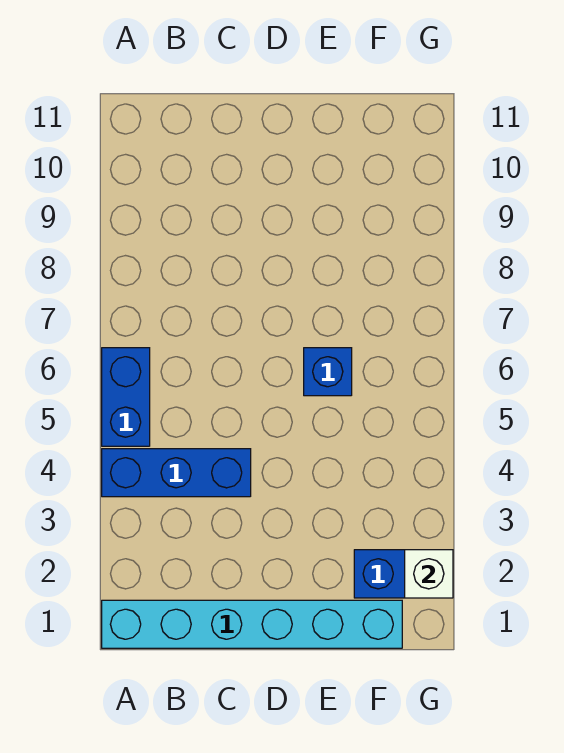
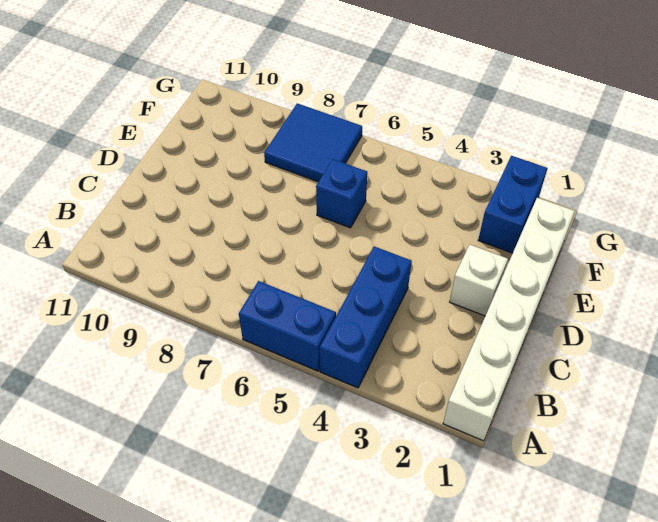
cyan 1x6 brick [102,600,402,648] -> white 1x6 brick [443,198,575,441]
none -> blue 2x2 tile [264,103,362,182]
white 1x1 brick [405,550,453,598] -> white 1x1 brick moved to [450,245,508,316]

